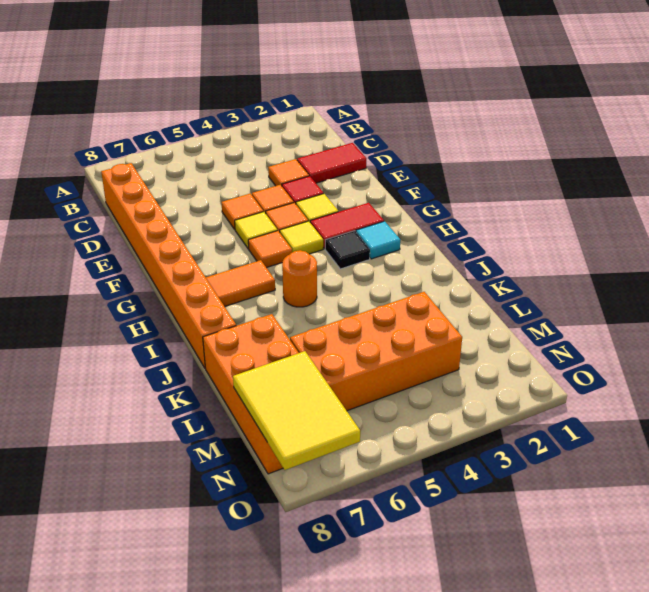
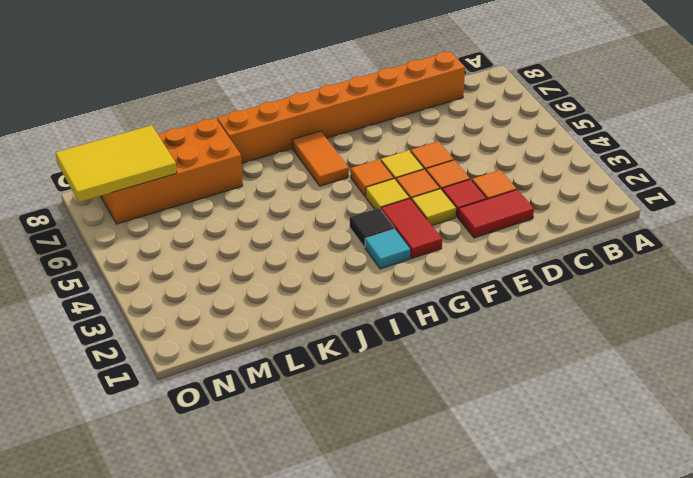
red 1x2 tile [297,143,366,183] -> red 1x2 tile turned to [458,190,534,238]
orange 1x1 round brick [282,250,317,307] -> none
orange 2x4 brick [290,292,462,411] -> none

